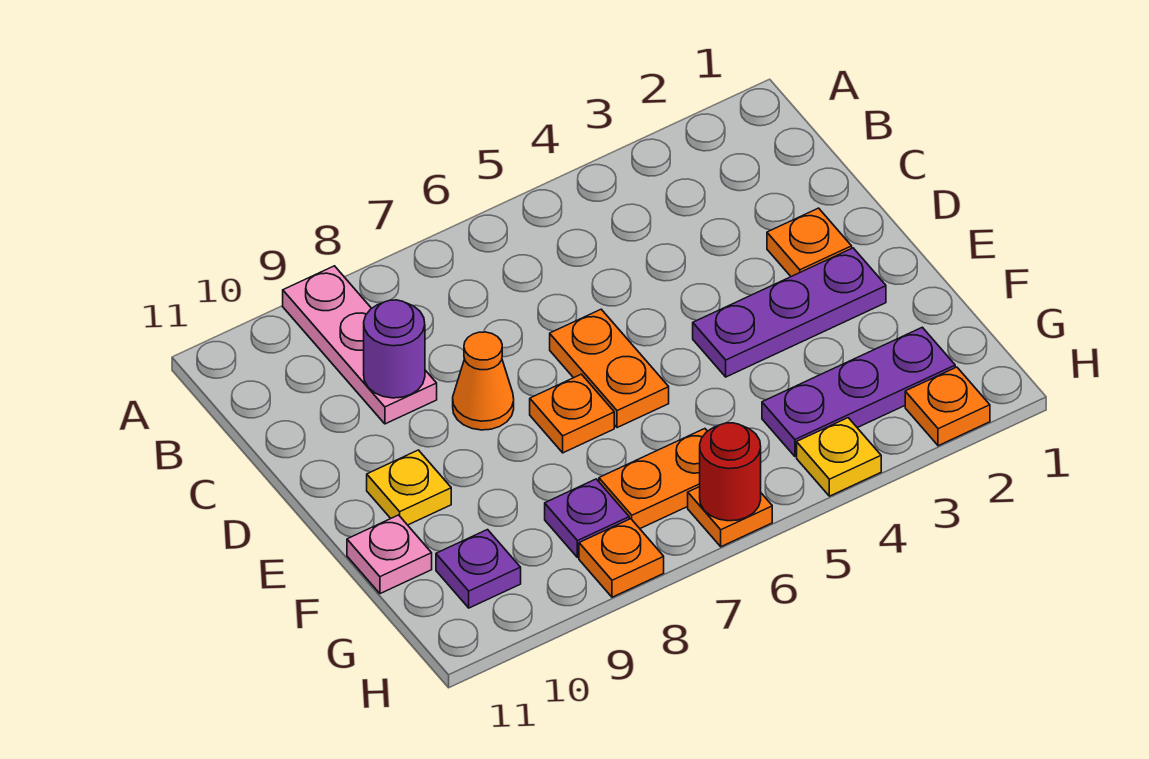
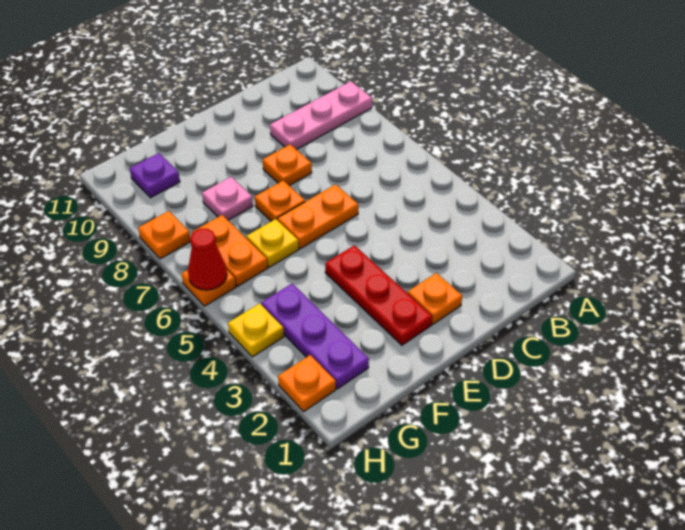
purple 1x1 round brick [364,300,425,398] -> none
orange 1x1 cone [453,332,514,430] -> orange 1x1 plate [263,144,312,186]
purple 1x3 plate [693,248,886,377] -> red 1x3 plate [325,245,432,345]
yellow 1x1 plate [367,450,451,525] -> yellow 1x1 plate moved to [246,219,299,267]
pink 1x1 plate [347,515,432,594] -> pink 1x1 plate moved to [202,177,253,220]
purple 1x1 plate [545,479,629,558] -> none
red 1x1 round brick [700,423,761,521] -> red 1x1 cone [188,229,227,290]

